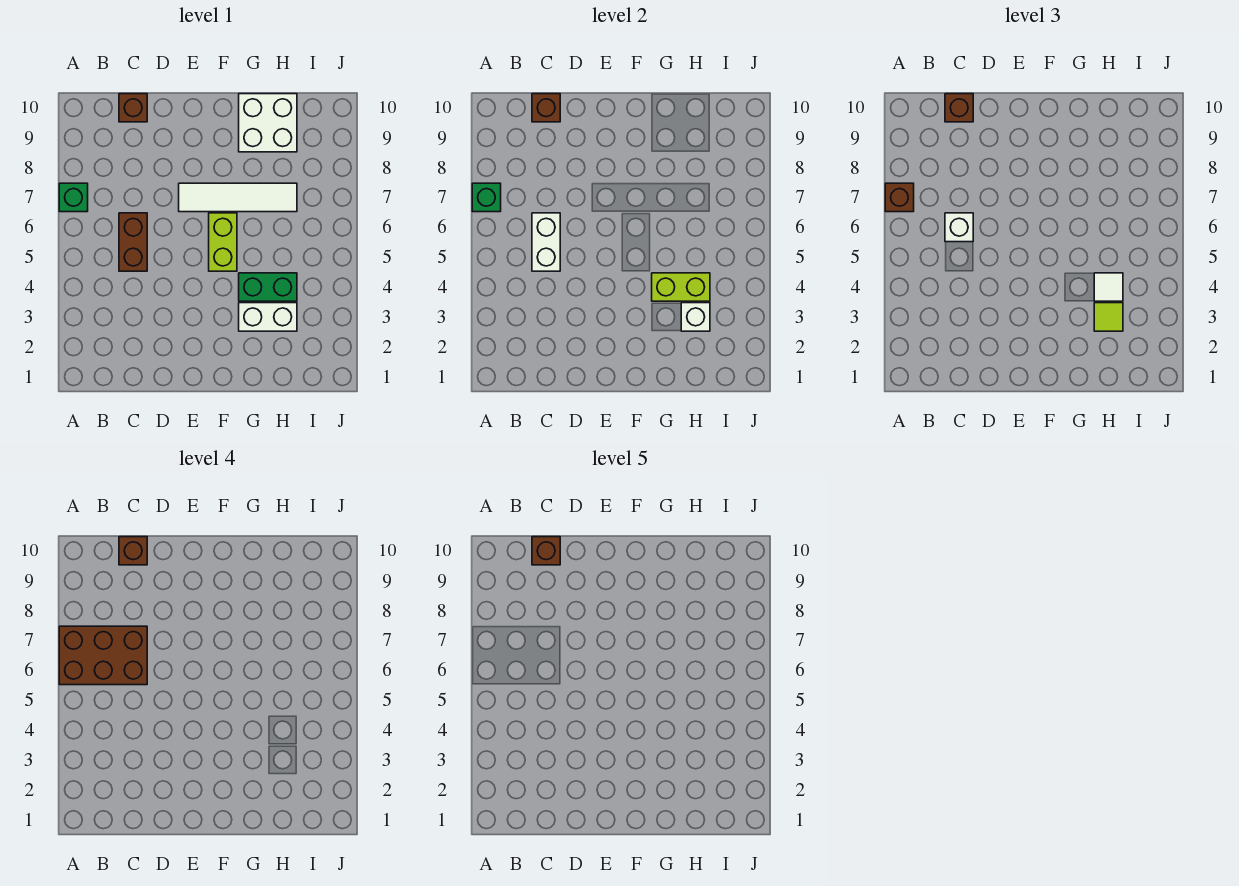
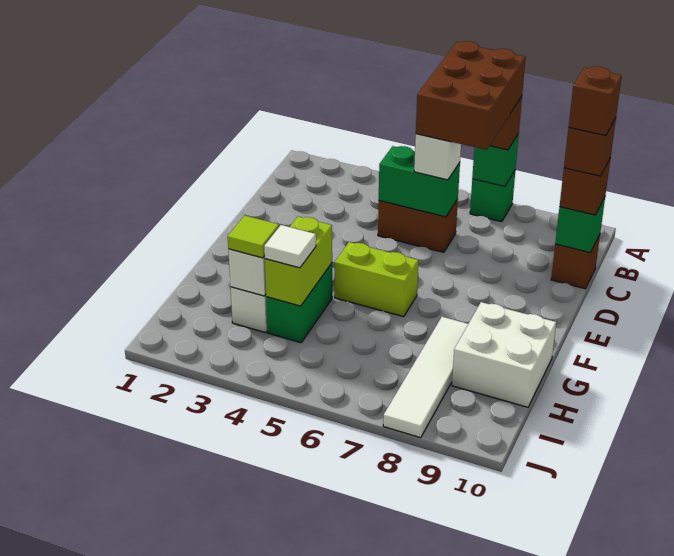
white 1x2 brick [532,213,560,271] -> green 1x2 brick [379,146,460,217]
brown 1x1 brick [532,94,560,122] -> green 1x1 brick [555,197,605,253]
white 1x4 tile [179,183,297,212] -> white 1x4 tile moved to [383,317,468,438]

